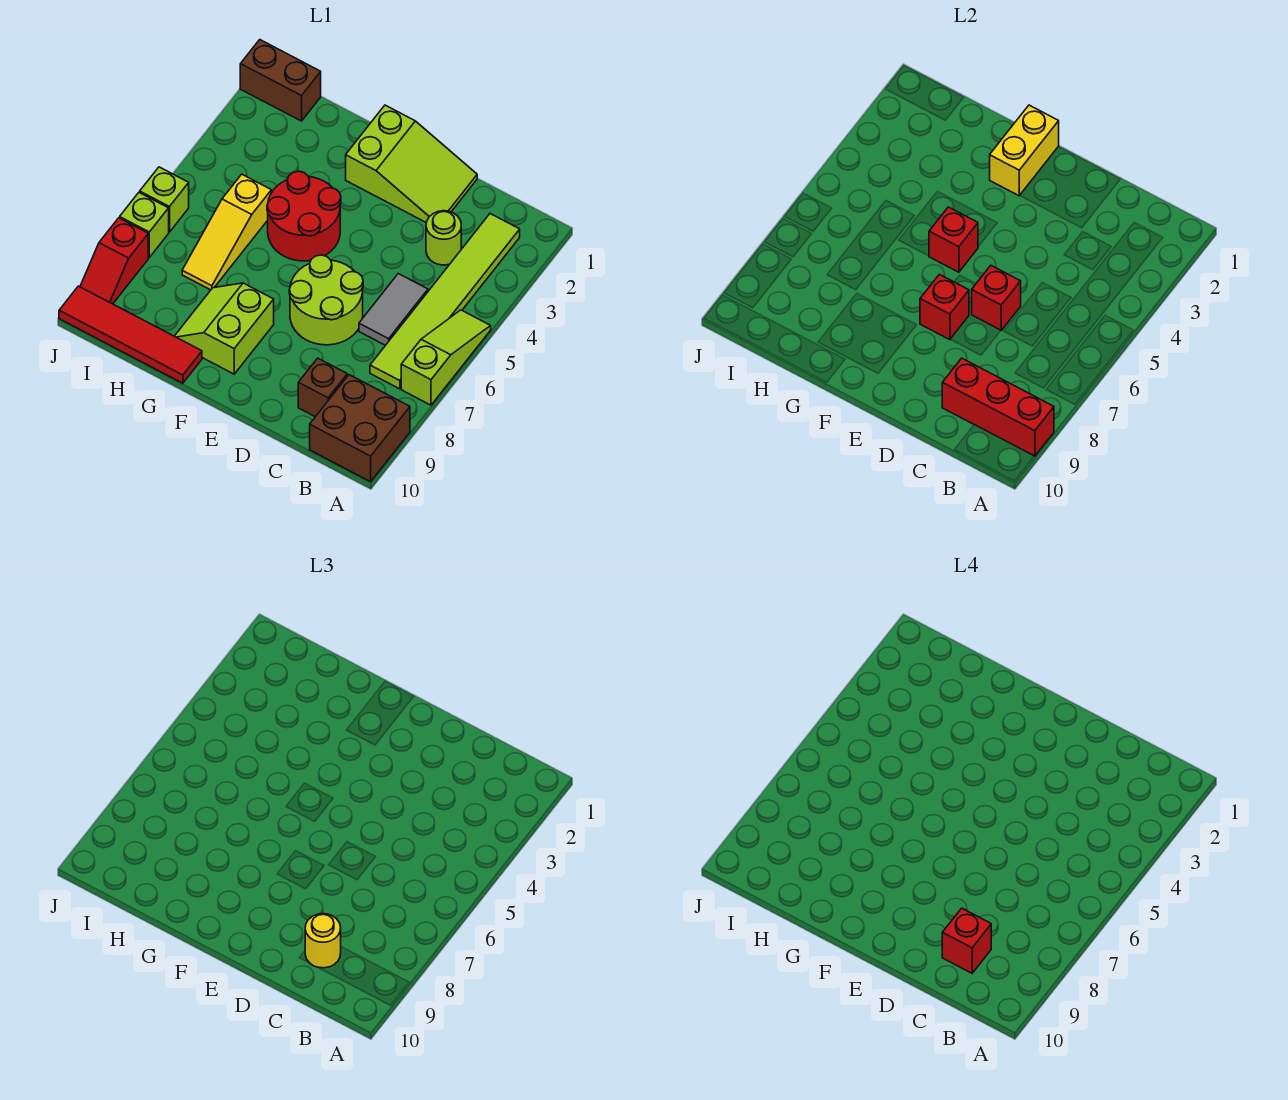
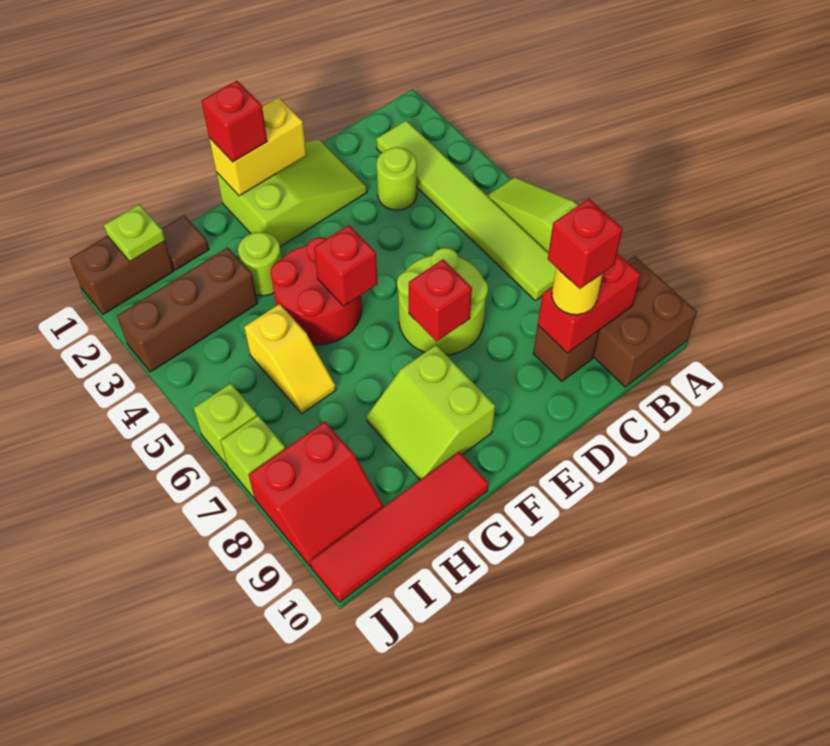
red 1x3 brick [942,358,1054,456] -> red 1x2 brick [538,253,641,353]
grey 1x2 tile [359,274,428,345] -> none
red 1x1 brick [972,266,1021,330] -> red 1x1 brick moved to [201,81,267,162]
yellow 1x2 brick [990,105,1059,196] -> yellow 1x2 brick turned to [209,97,306,196]
none -> lime 1x1 round brick [238,232,282,296]
none -> brown 1x1 tile [162,215,209,270]
none -> brown 1x3 brick [117,247,258,372]
yellow 1x3 slope [182,174,271,290] -> yellow 1x2 slope [244,304,336,413]
none -> lime 1x1 plate [104,204,165,261]
red 1x2 slope [80,218,148,304] -> red 2x2 slope [249,422,384,566]

